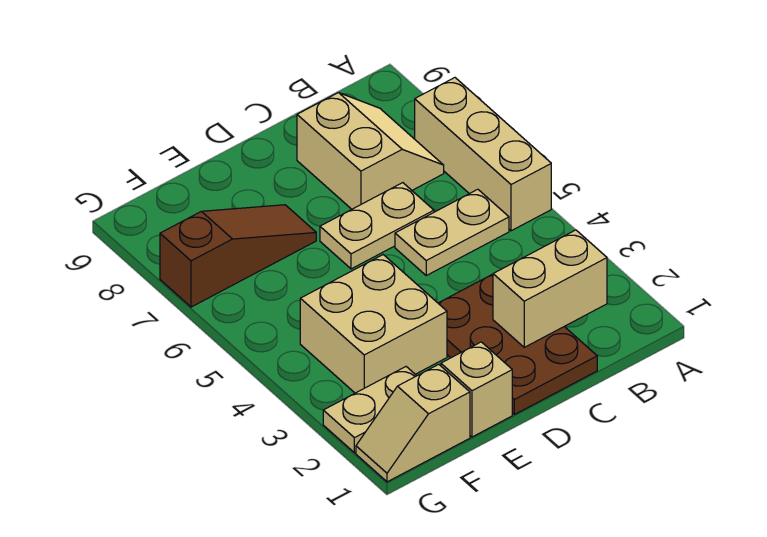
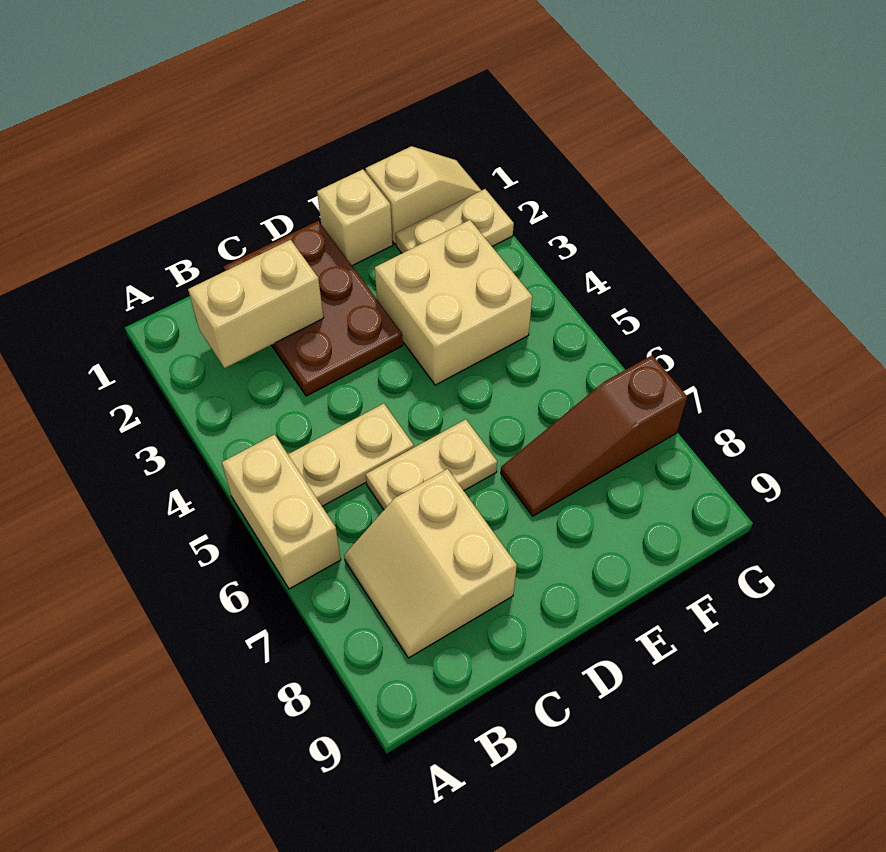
tan 1x3 brick [415,78,551,231] -> tan 1x2 brick [222,435,341,589]

